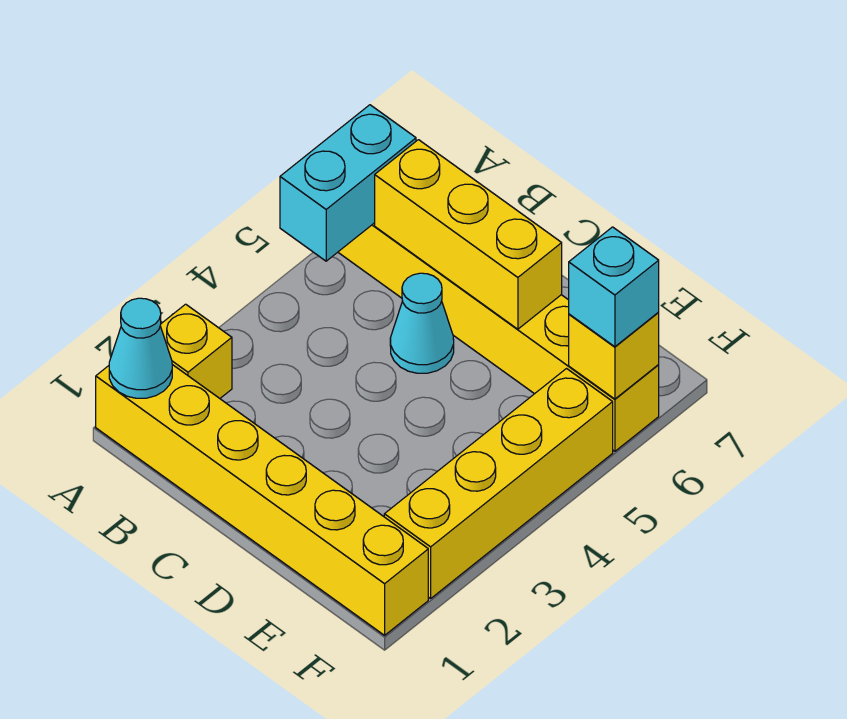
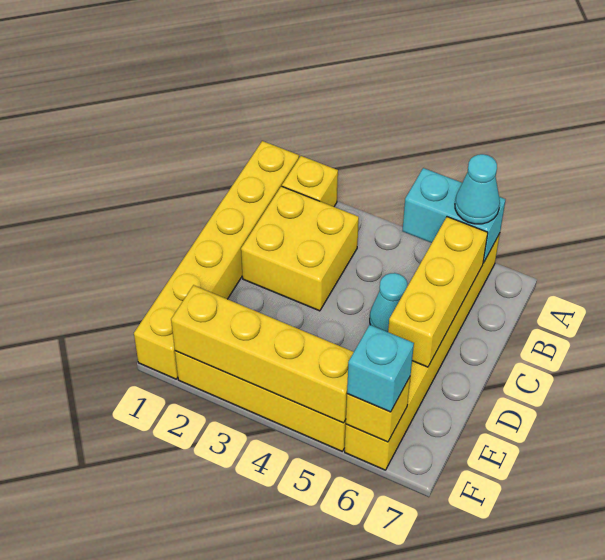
cyan 1x1 cone [109,298,172,398] -> cyan 1x1 cone moved to [455,154,500,224]
none -> yellow 2x2 brick [241,186,359,311]
none -> yellow 1x4 brick [171,285,354,423]

